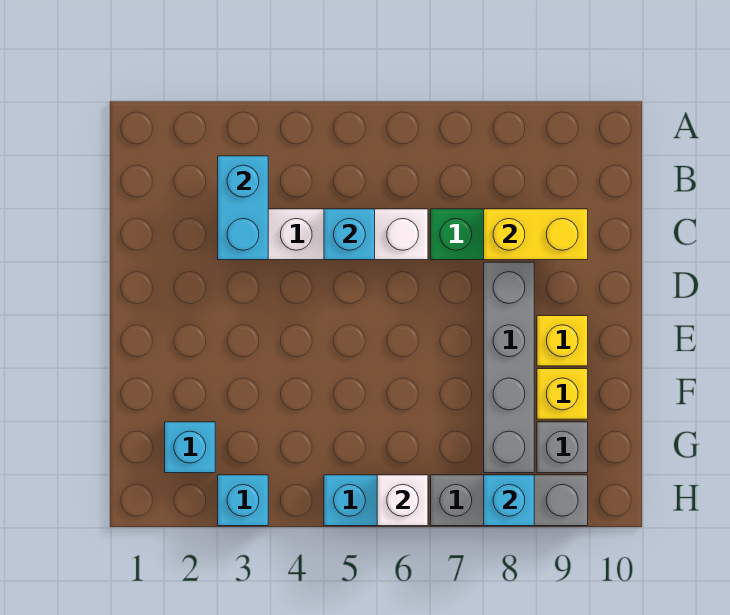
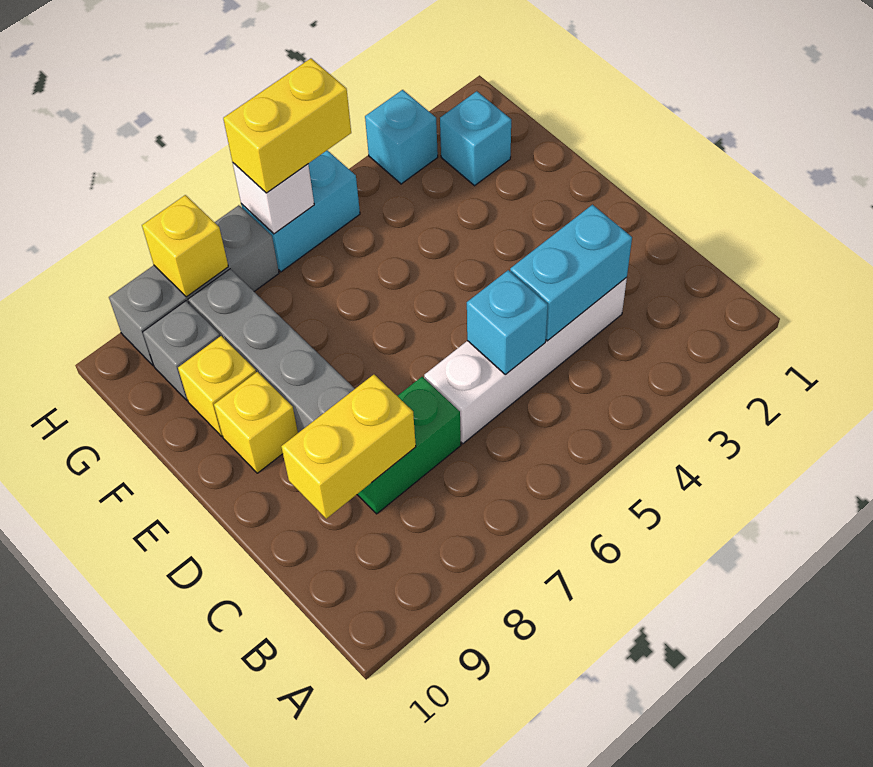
cyan 1x2 brick [218,156,268,260] -> cyan 1x2 brick turned to [510,205,632,341]
none -> yellow 1x2 brick [223,58,351,193]
cyan 1x1 brick [484,475,534,526] -> yellow 1x1 brick [142,195,228,297]

